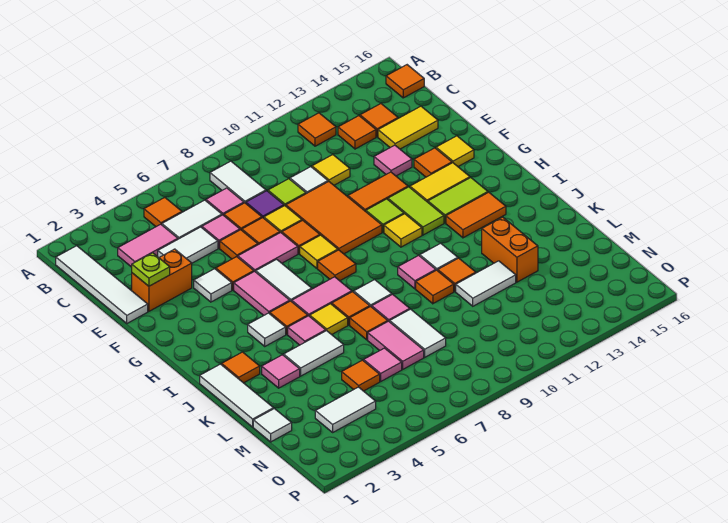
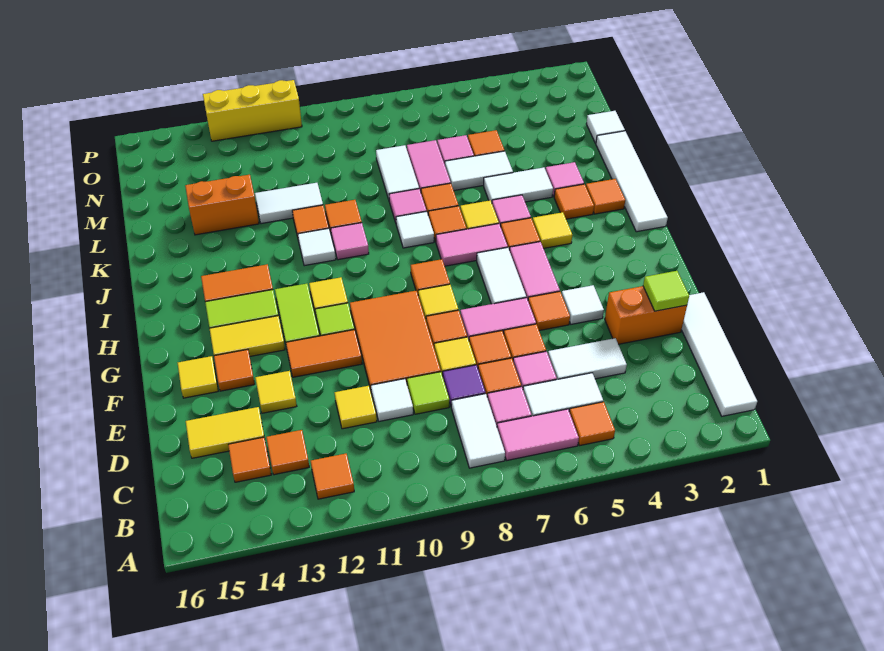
orange 1x1 tile [386,65,424,98] -> orange 1x1 tile moved to [554,184,594,219]
pink 1x2 tile [118,224,178,267] -> pink 1x2 tile moved to [497,409,579,460]
lime 1x1 plate [132,253,170,286] -> lime 1x1 tile [643,271,689,311]
pink 1x1 tile [374,145,412,176] -> yellow 1x1 tile [255,371,297,413]
white 1x1 tile [248,313,286,346] -> yellow 1x1 tile [533,212,572,248]
white 1x3 tile [200,364,274,427] -> white 1x4 tile [596,131,668,232]
orange 1x2 brick [482,217,538,282] -> orange 1x2 brick turned to [185,175,259,235]
white 1x2 tile [315,387,376,432] -> white 1x2 tile moved to [445,151,513,190]
none -> yellow 1x3 brick [203,80,302,141]

